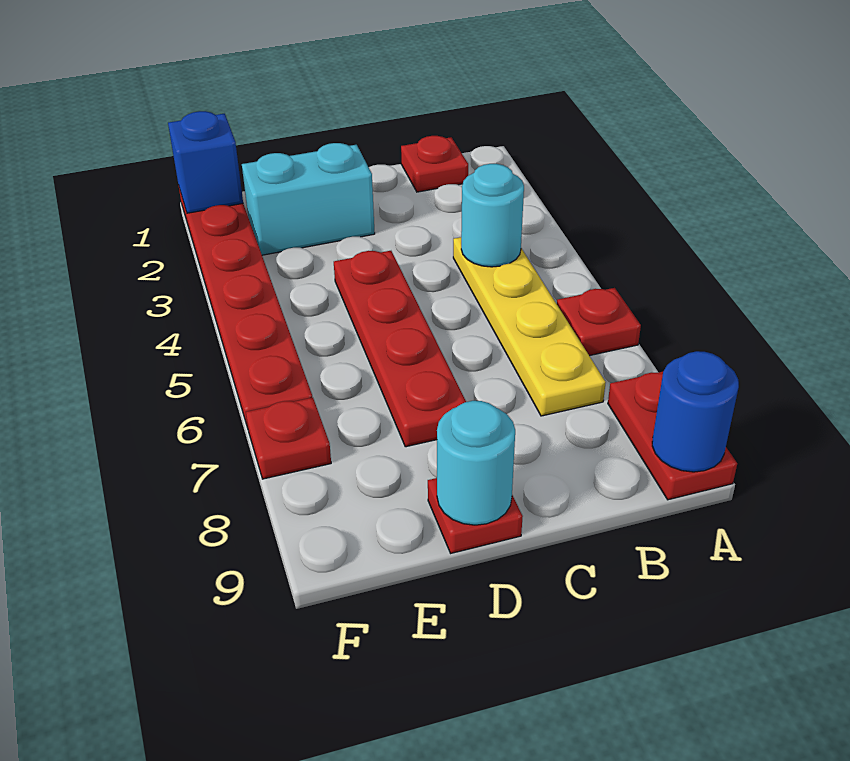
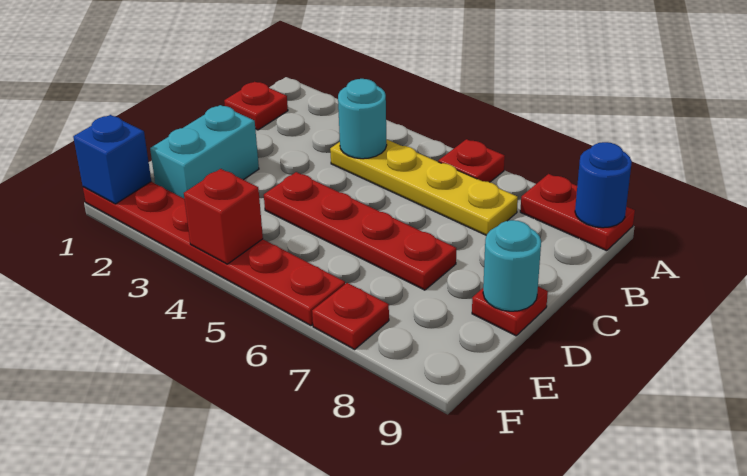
none -> red 1x1 brick [184,169,263,264]

